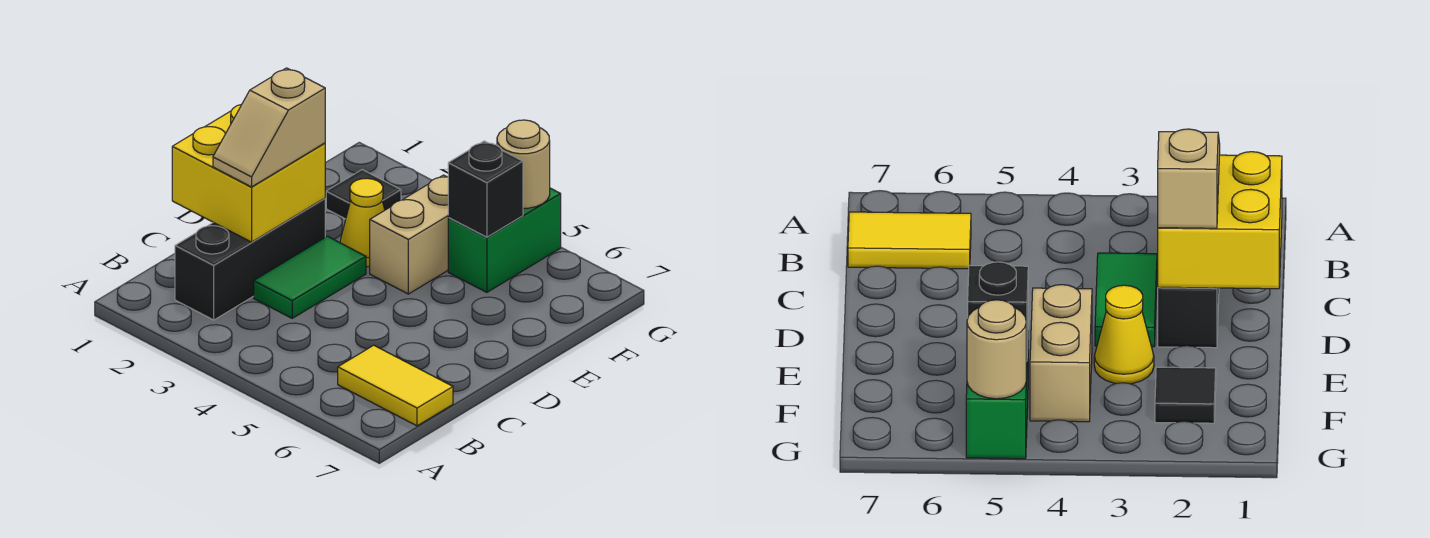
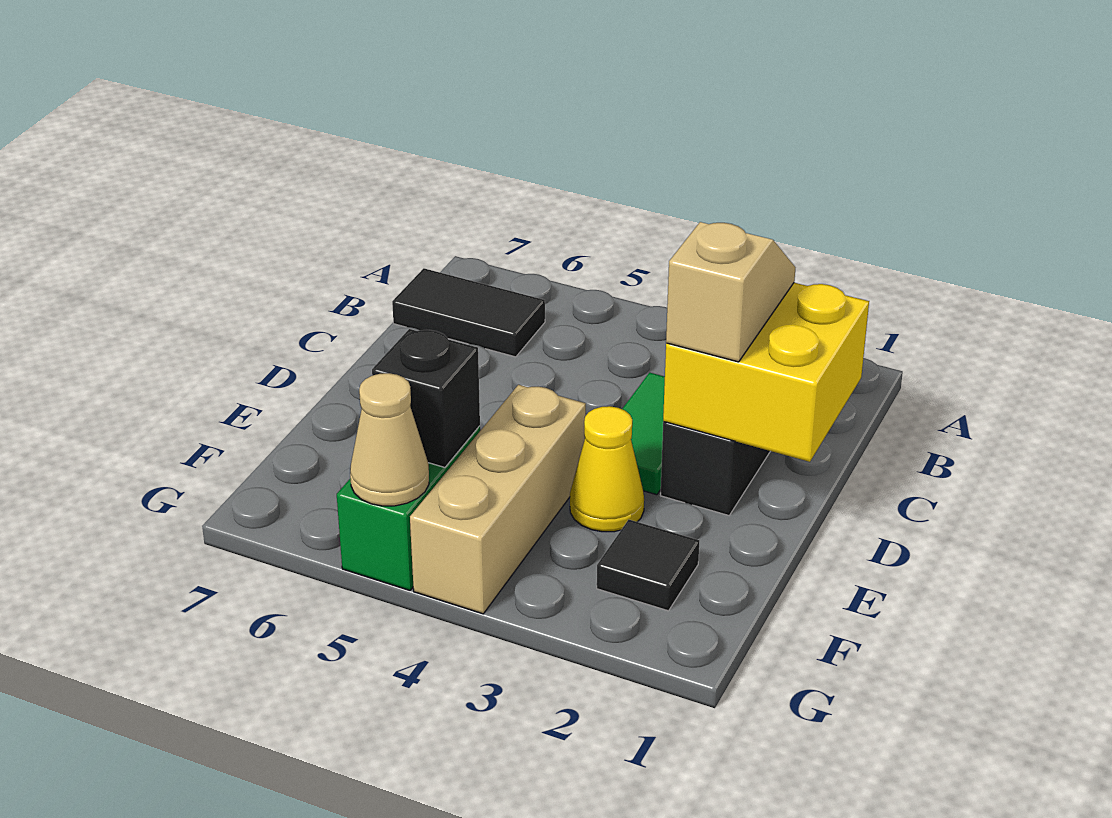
yellow 1x2 tile [338,345,453,426] -> black 1x2 tile [392,268,545,357]
tan 1x2 brick [370,175,449,294] -> tan 1x3 brick [410,385,586,614]
tan 1x1 round brick [497,120,550,208] -> tan 1x1 cone [350,373,429,506]

